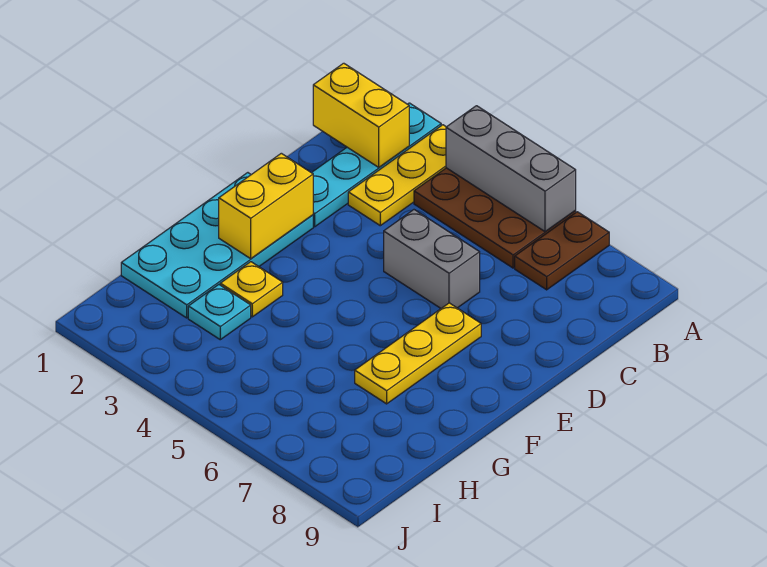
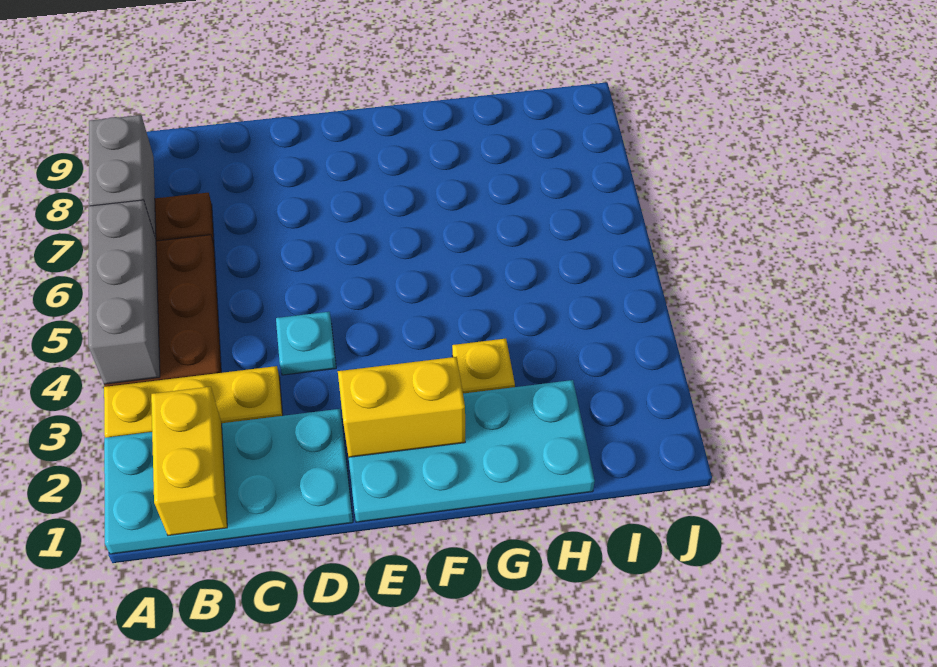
cyan 1x4 plate [312,103,441,227] -> cyan 2x4 plate [104,409,353,554]
grey 1x2 brick [384,210,480,308] -> grey 1x2 brick moved to [89,115,156,239]
yellow 1x3 plate [355,303,481,404] -> none
cyan 1x1 plate [188,285,251,340] -> cyan 1x1 plate moved to [276,312,336,375]

